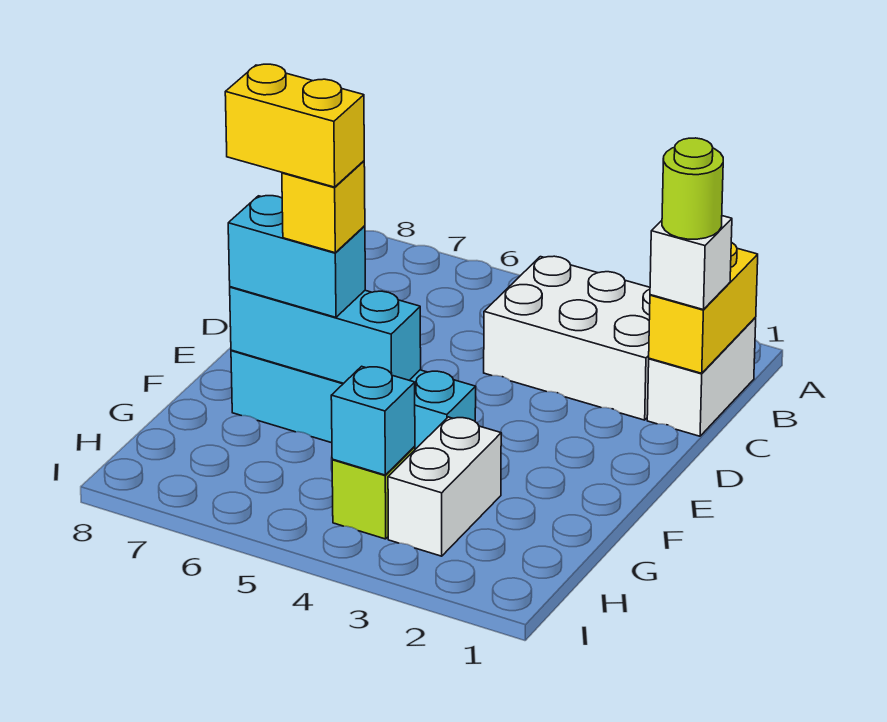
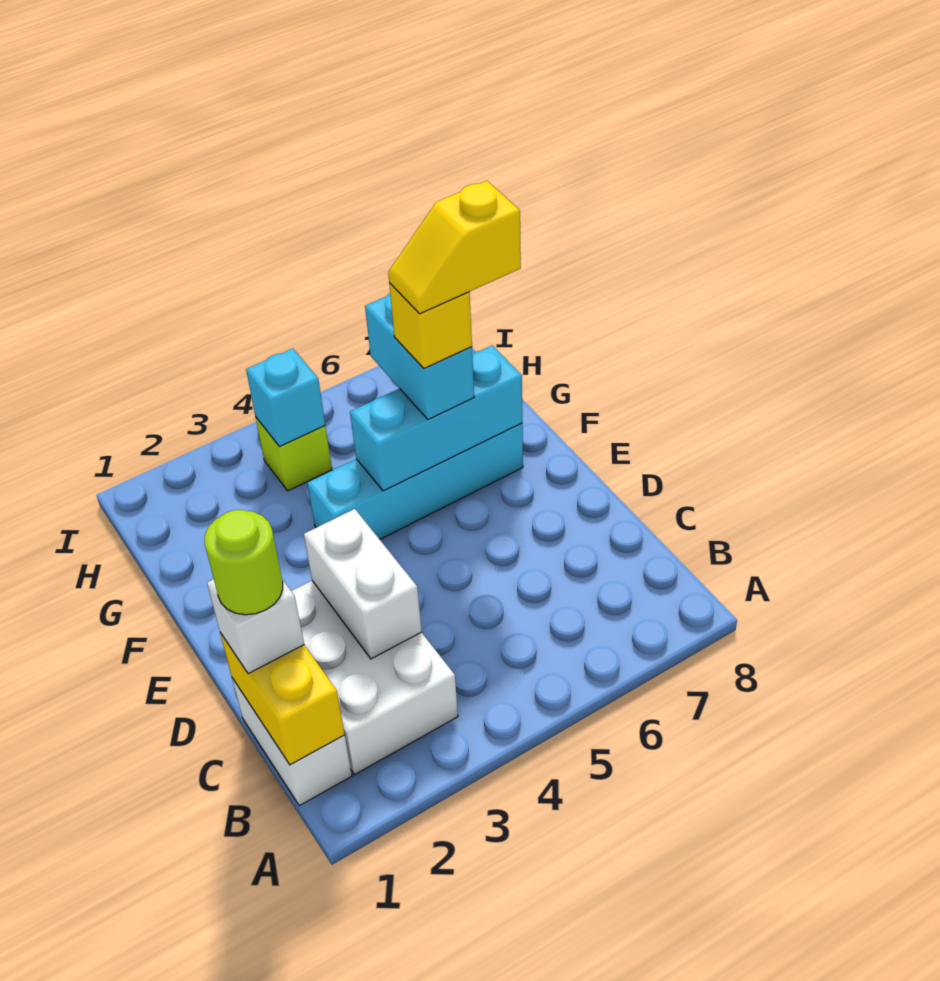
white 2x3 brick [484,256,650,420] -> white 2x3 brick turned to [292,581,458,775]
cyan 1x2 brick [228,196,365,317] -> cyan 1x2 brick turned to [365,293,474,419]
yellow 1x2 brick [225,64,364,187] -> yellow 1x2 slope [388,181,521,314]
white 1x2 brick [388,417,501,556] -> white 1x2 brick moved to [304,509,422,659]

